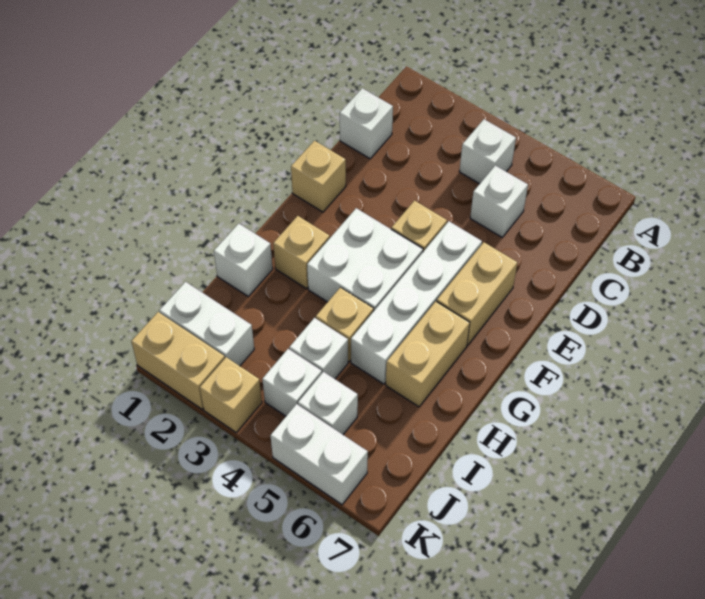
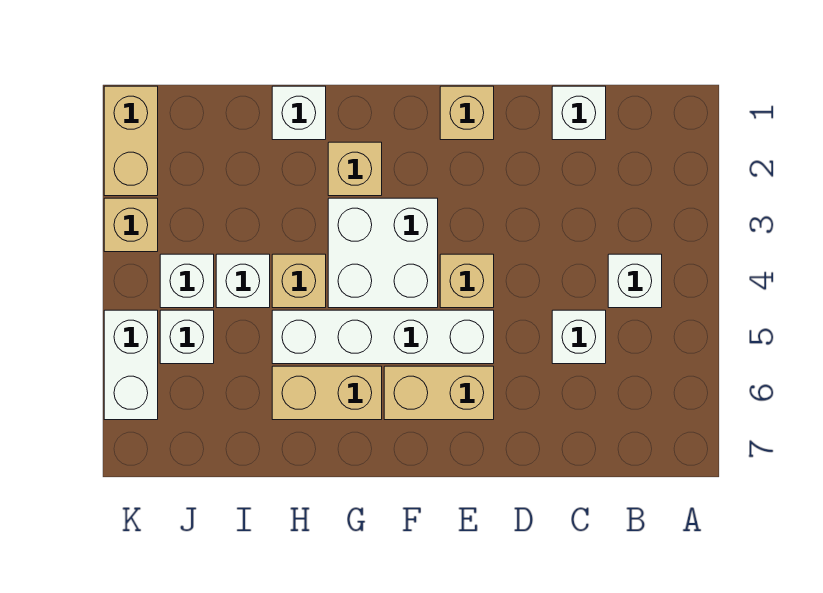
white 1x2 brick [159,282,254,366] -> none

